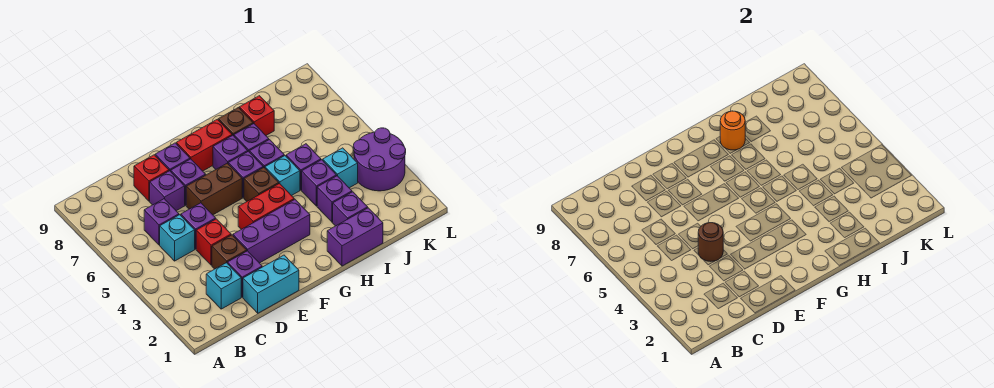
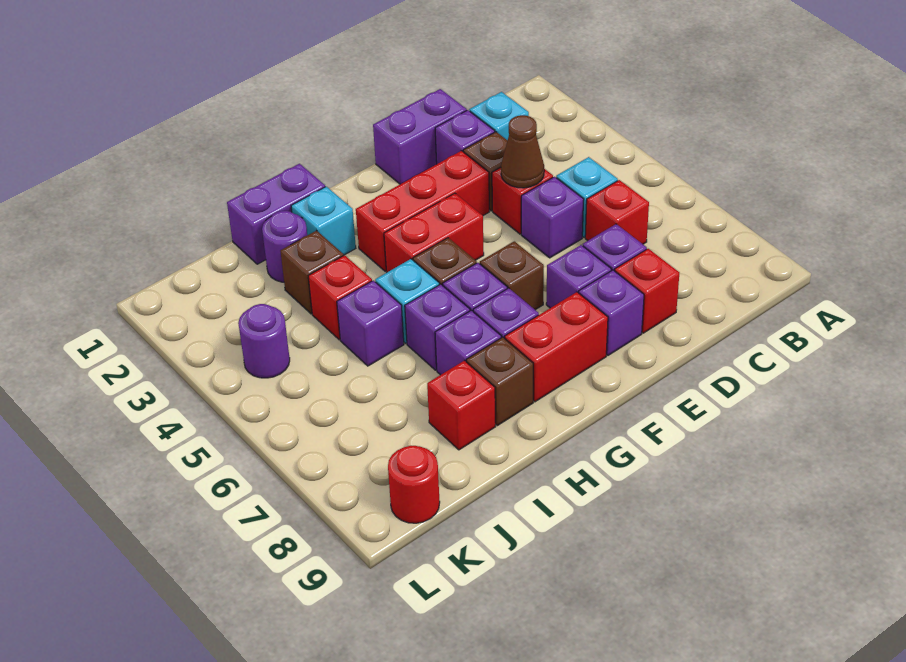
purple 1x1 brick [144,199,179,245] -> red 1x1 brick [585,180,649,244]
cyan 1x2 brick [243,255,299,313] -> purple 1x2 brick [373,89,467,184]
brown 1x1 round brick [698,223,723,261] -> brown 1x1 cone [501,115,544,188]
purple 1x3 brick [233,200,310,263] -> red 1x3 brick [356,151,489,271]
brown 1x2 brick [186,163,242,215] -> brown 1x1 brick [480,241,544,310]
orange 1x1 round brick [720,111,745,150] -> none
purple 1x1 brick [333,192,368,226] -> purple 1x1 round brick [262,211,307,282]
purple 1x1 brick [317,176,352,222] -> brown 1x1 brick [280,231,343,314]
purple 1x1 brick [302,160,337,206] -> red 1x1 brick [308,255,372,340]
cyan 1x1 brick [323,148,358,188] -> cyan 1x1 brick moved to [291,187,356,256]
purple 2x2 round brick [353,128,406,191] -> purple 1x1 round brick [238,304,290,378]
none -> red 1x1 round brick [388,446,440,523]

